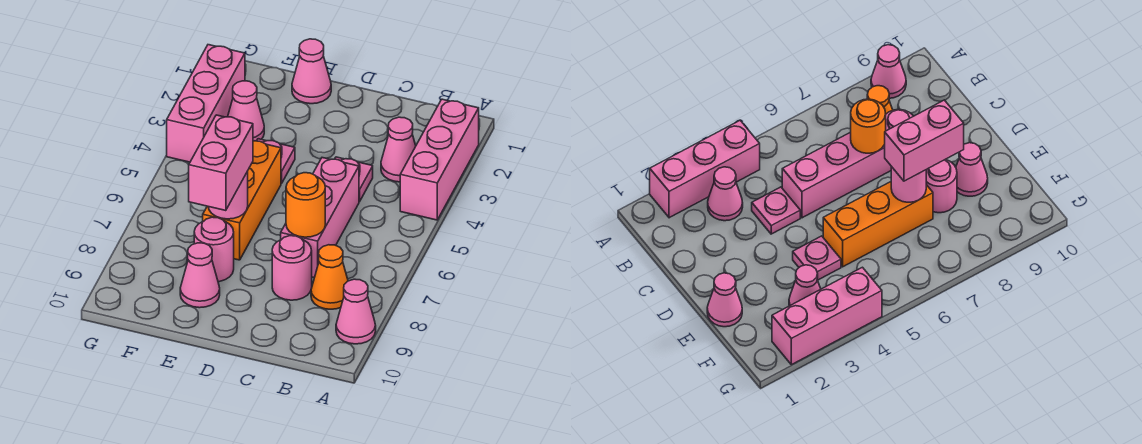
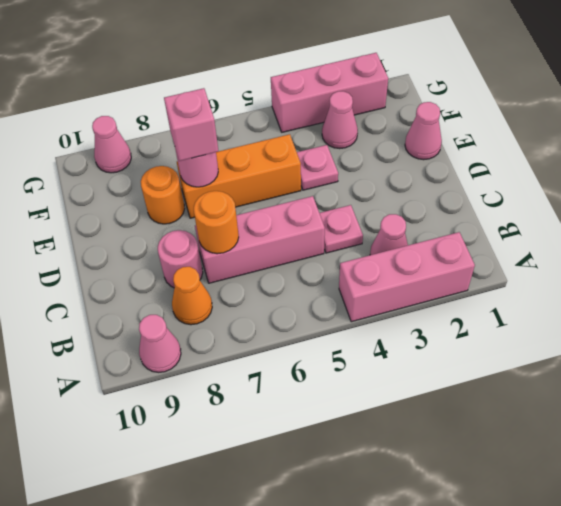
pink 1x2 brick [189,115,253,211] -> pink 1x1 brick [164,88,219,161]
pink 1x1 round brick [194,217,234,282] -> orange 1x1 round brick [141,166,185,224]
pink 1x1 cone [180,243,220,308] -> pink 1x1 cone moved to [92,116,131,173]

